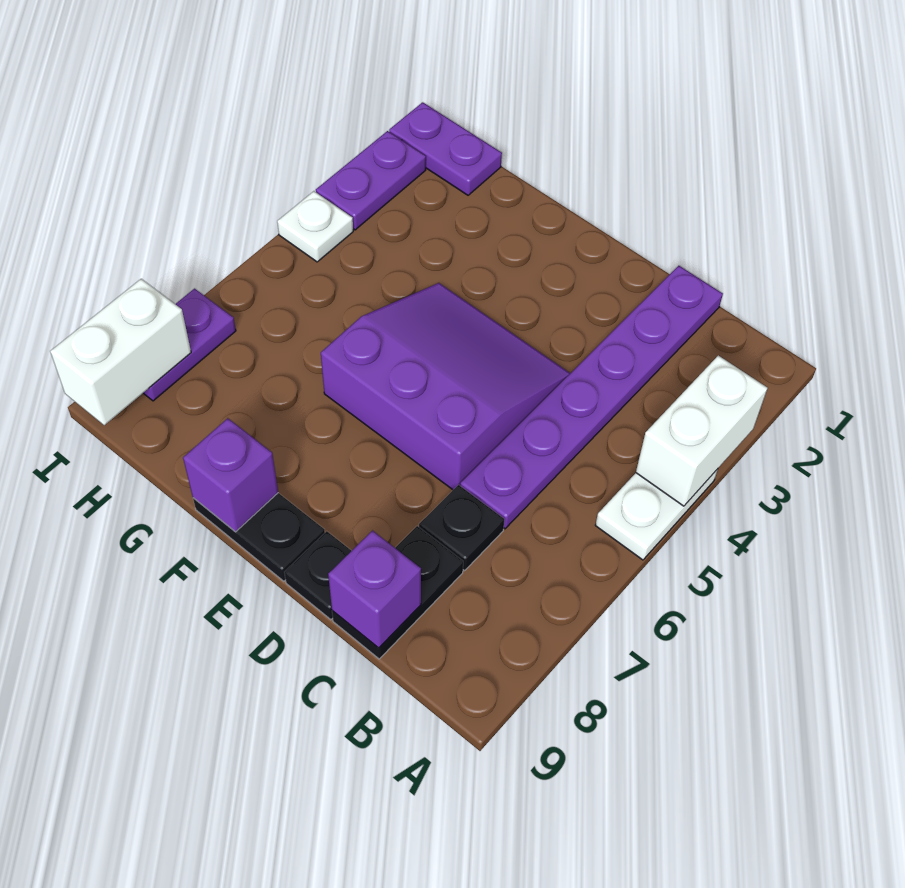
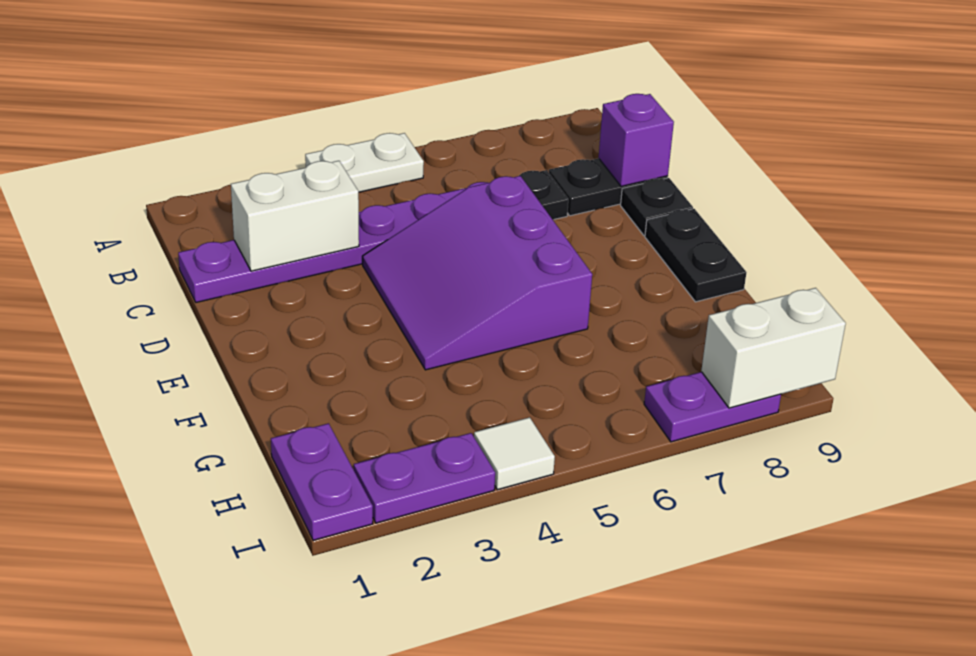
white 1x2 brick [636,355,768,506] -> white 1x2 brick moved to [231,161,359,271]
purple 1x1 brick [183,418,278,532] -> none
white 1x1 plate [277,191,353,262] -> white 1x1 tile [474,417,555,490]

